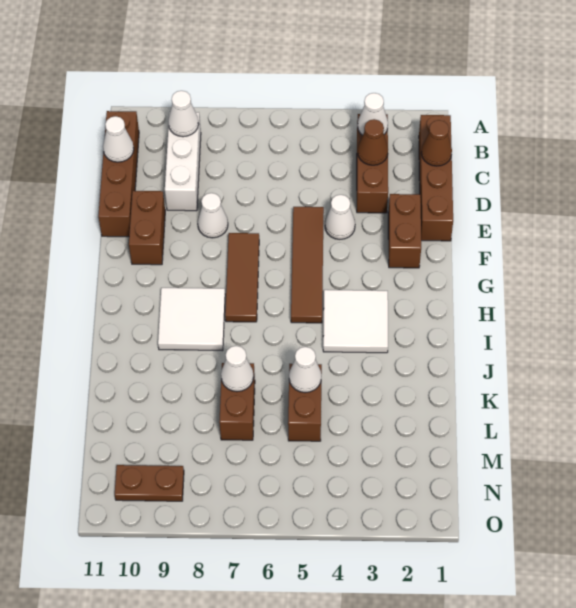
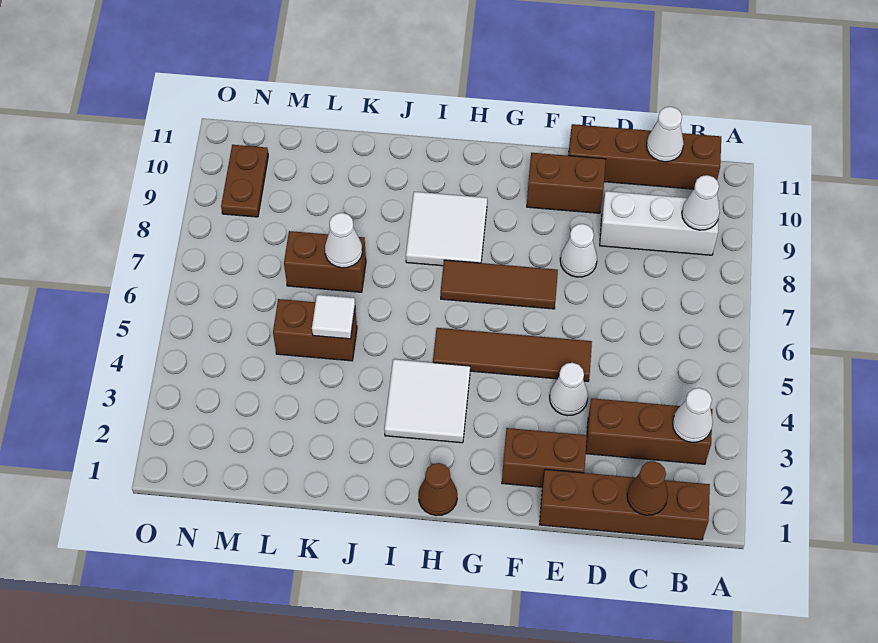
brown 1x1 cone [358,119,388,165] -> brown 1x1 cone moved to [419,463,457,516]
white 1x1 cone [289,347,321,393] -> white 1x1 tile [312,295,355,339]

